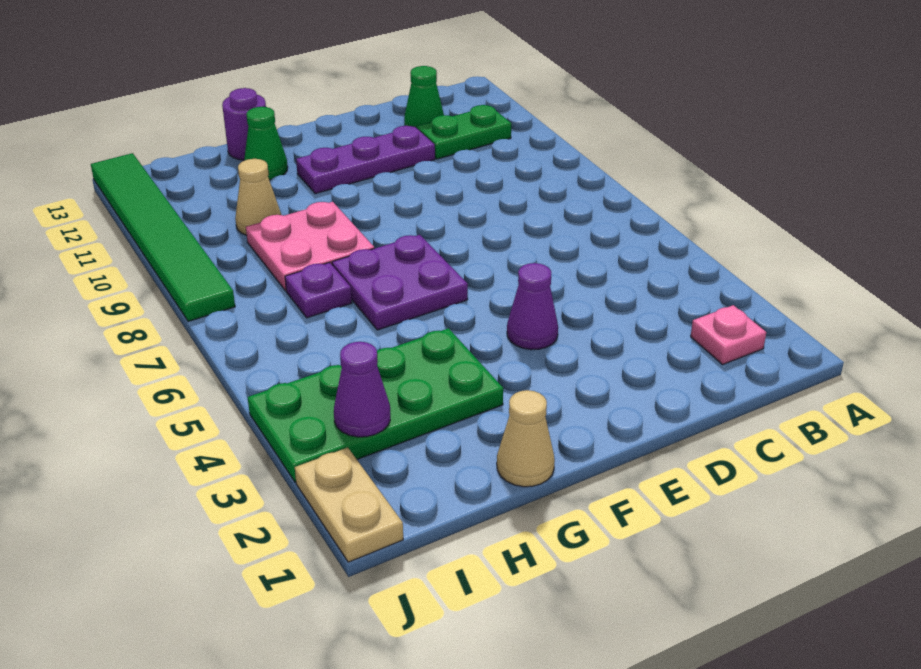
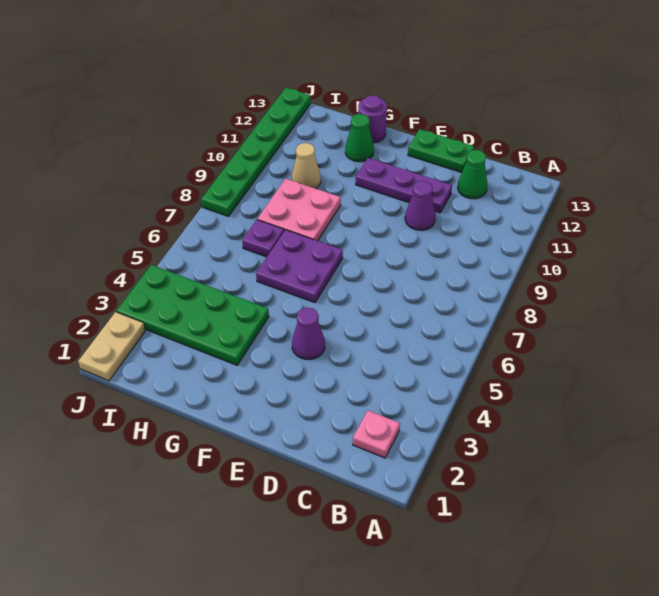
green 1x2 plate [417,105,511,159] -> green 1x2 plate moved to [408,129,474,173]
tan 1x1 cone [497,390,555,487] -> none
purple 1x1 cone [334,342,390,437] -> purple 1x1 cone moved to [405,181,436,230]
green 1x6 tile [91,153,235,321] -> green 1x6 plate [201,88,311,217]

